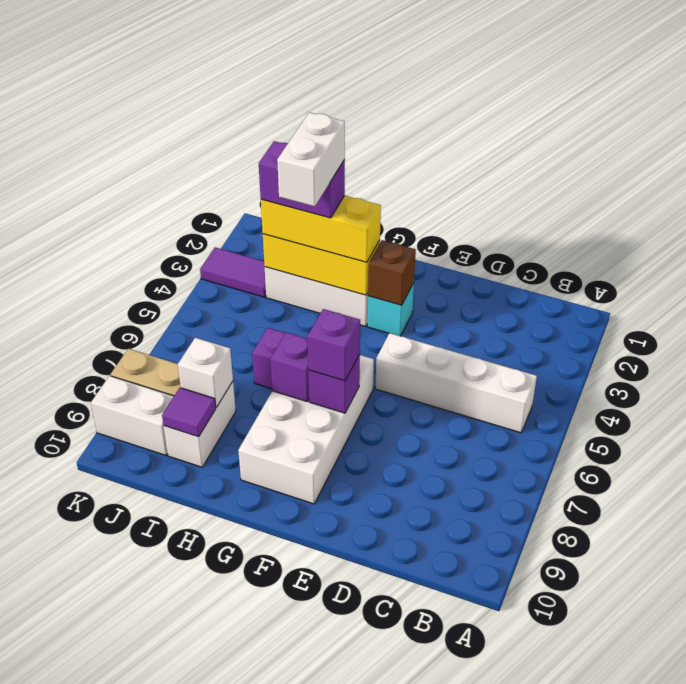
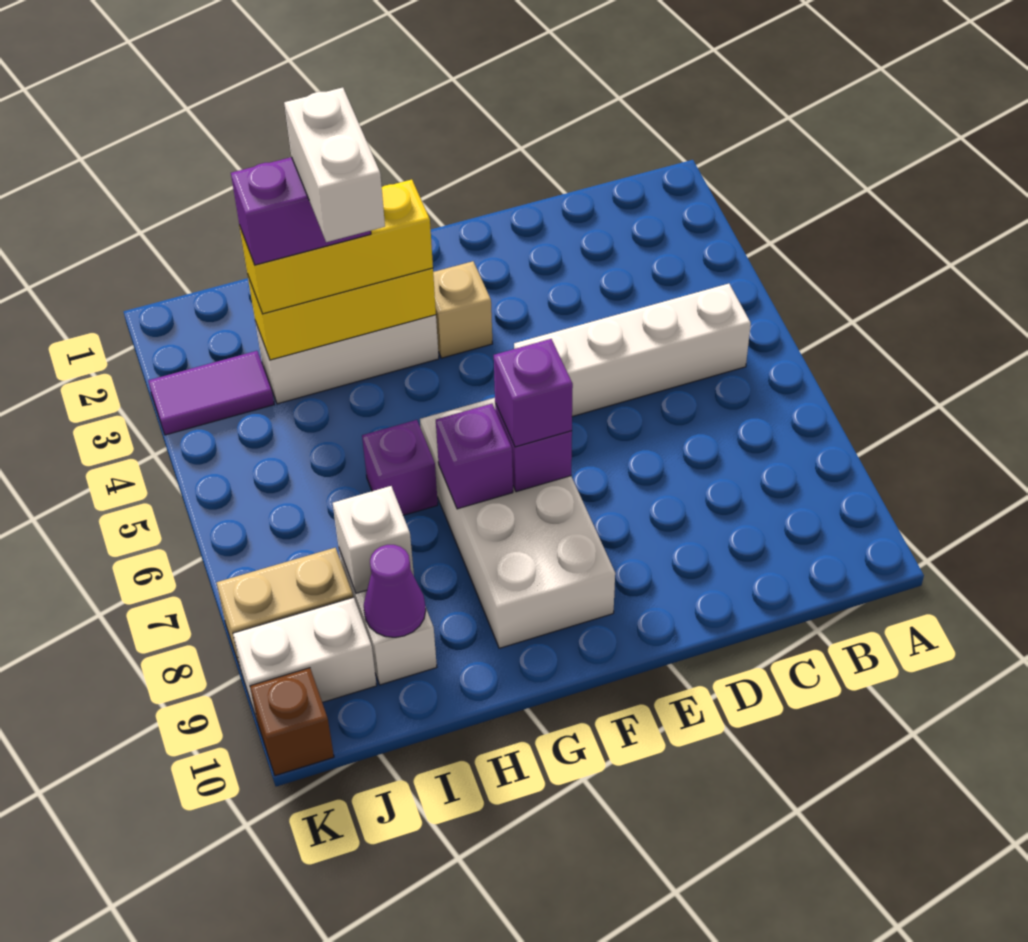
cyan 1x1 brick [367,283,414,336] -> tan 1x1 brick [433,261,492,358]
brown 1x1 brick [368,240,416,305] -> brown 1x1 brick moved to [250,668,334,776]
purple 1x1 tile [162,388,216,437] -> purple 1x1 cone [364,545,426,637]

